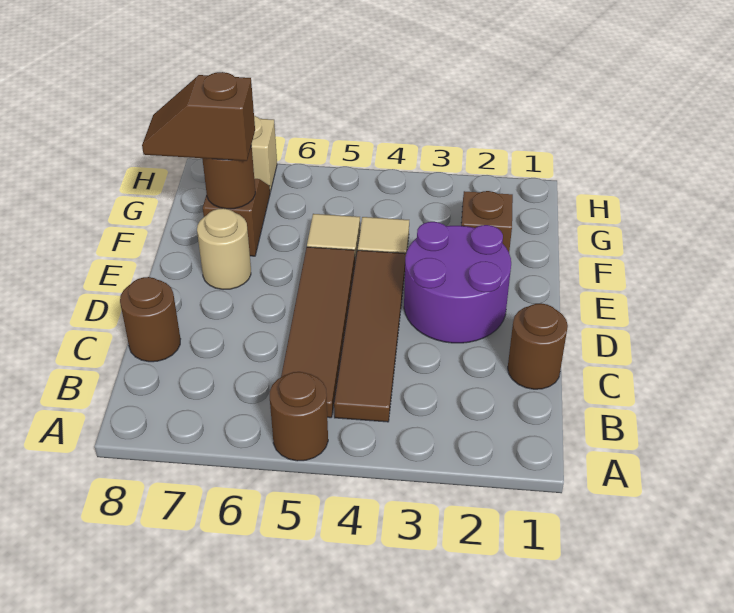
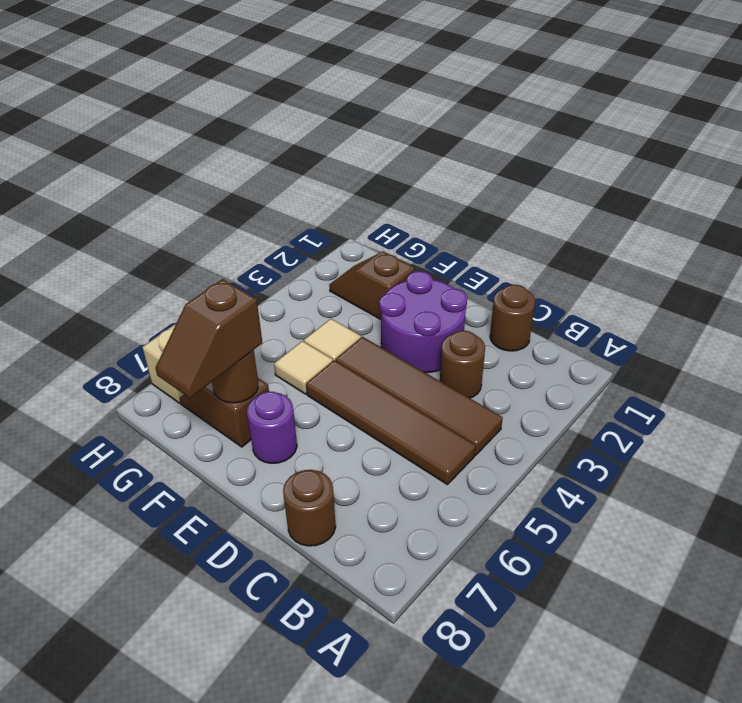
brown 1x1 round brick [270,372,328,461] -> brown 1x1 round brick moved to [440,331,485,398]
tan 1x1 round brick [197,208,251,290] -> purple 1x1 round brick [247,392,297,463]

